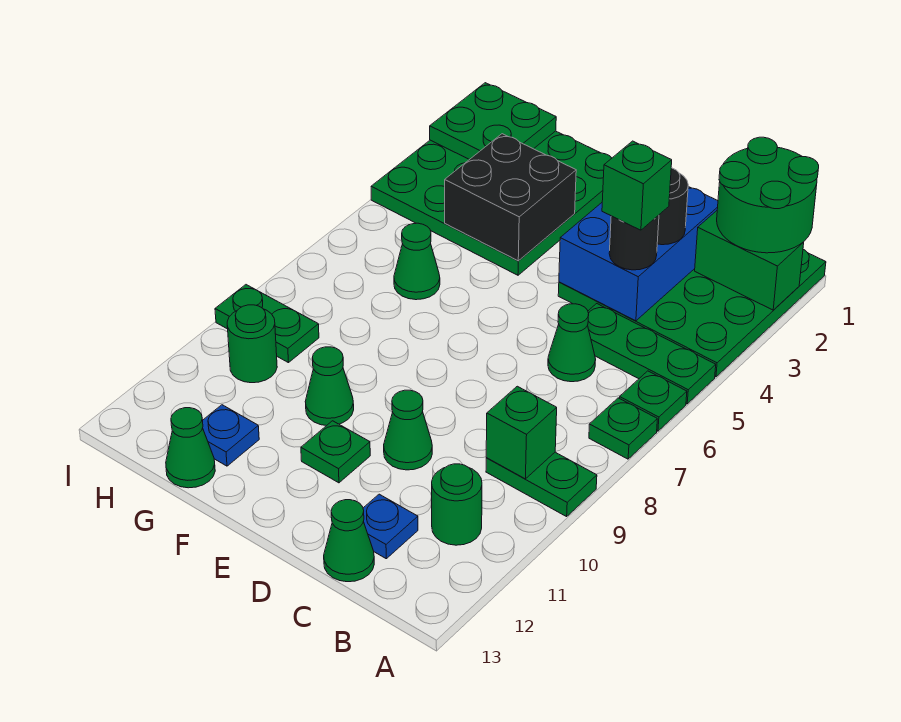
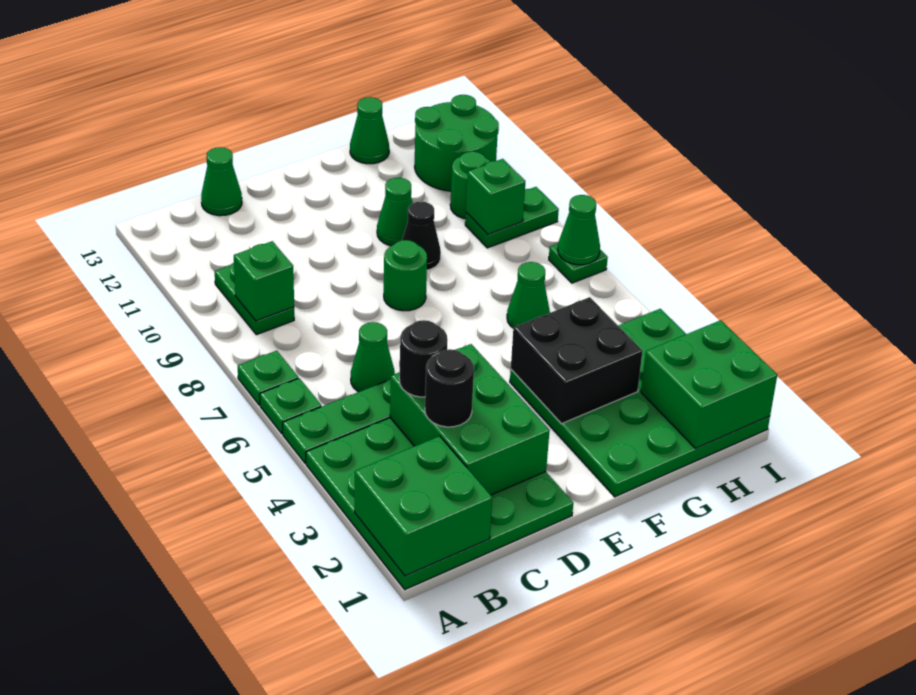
green 2x2 round brick [717,137,819,253] -> green 2x2 round brick moved to [415,95,499,191]
green 1x2 brick [695,211,804,310] -> green 2x2 brick [355,436,492,576]
green 1x2 plate [486,452,597,517] -> green 1x2 plate turned to [215,263,294,335]
green 1x1 round brick [432,464,482,545] -> green 1x1 round brick moved to [384,240,427,311]
blue 2x3 brick [559,187,718,321] -> green 2x3 brick [390,344,550,495]
green 1x1 brick [602,141,672,230] -> green 1x1 brick moved to [466,159,525,234]
blue 1x1 plate [363,494,418,559] -> none
green 1x1 cone [384,390,432,470] -> green 1x1 cone moved to [558,195,600,265]
green 1x1 plate [301,421,370,483] -> green 1x1 plate moved to [549,244,608,283]
none -> black 1x1 cone [402,202,441,270]
blue 1x1 plate [203,405,259,466] -> none
green 2x2 plate [430,83,556,160] -> green 2x2 brick [641,320,777,448]

